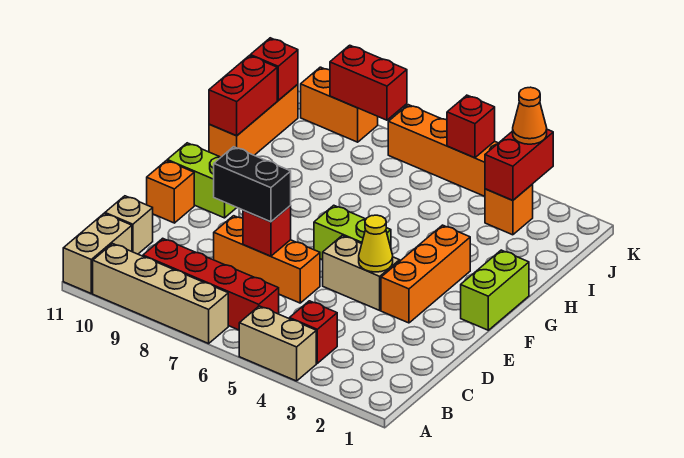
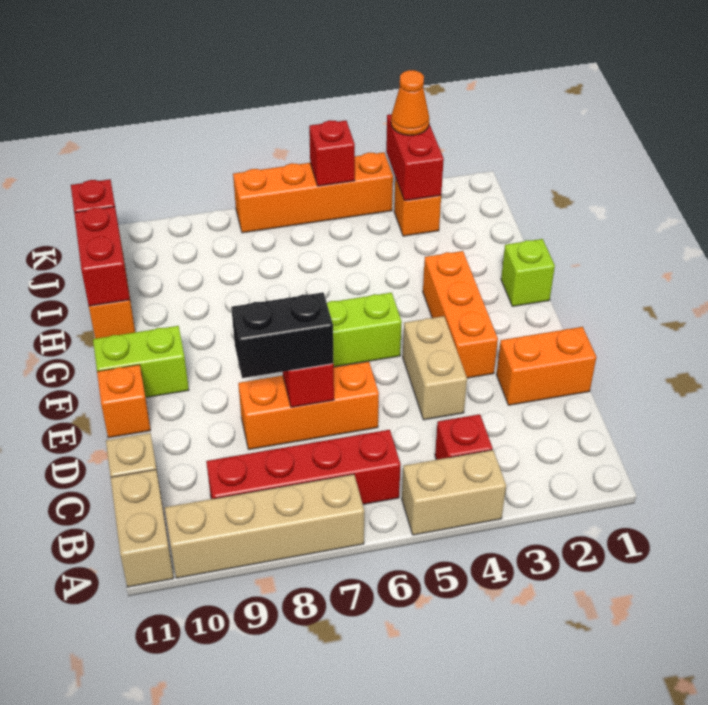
tan 1x2 brick [323,235,400,310] -> tan 1x2 brick turned to [403,316,467,420]
yellow 1x1 cone [359,215,393,272] -> none
lime 1x2 brick [461,250,529,330] -> lime 1x1 brick [501,239,555,306]
red 1x2 brick [330,45,407,120] -> none
orange 1x2 brick [301,67,378,142] -> orange 1x2 brick moved to [497,327,596,405]

